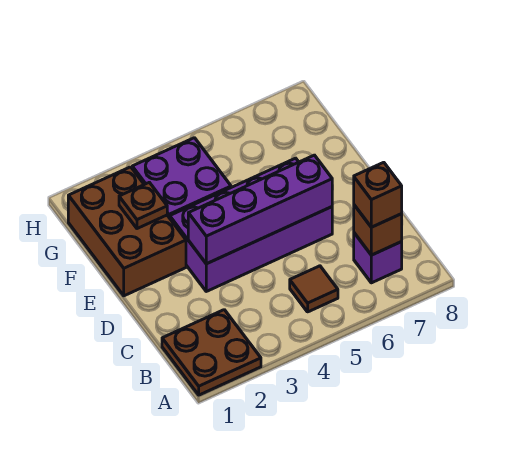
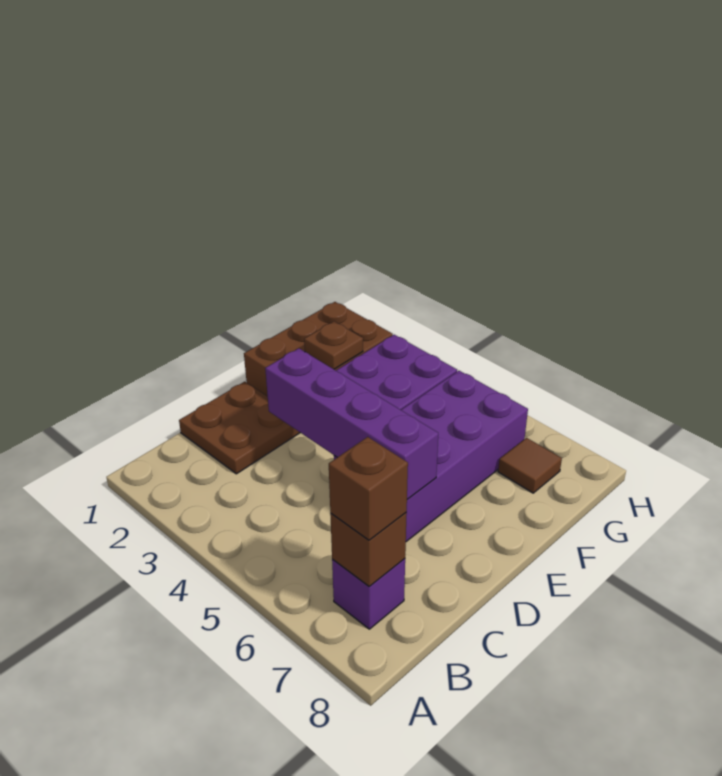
brown 2x2 plate [162,310,261,395] -> brown 2x2 plate moved to [179,382,300,474]
brown 1x1 tile [290,266,338,312] -> brown 1x1 tile moved to [498,438,562,493]
purple 2x4 brick [170,158,332,291] -> purple 2x4 brick turned to [334,371,528,542]

